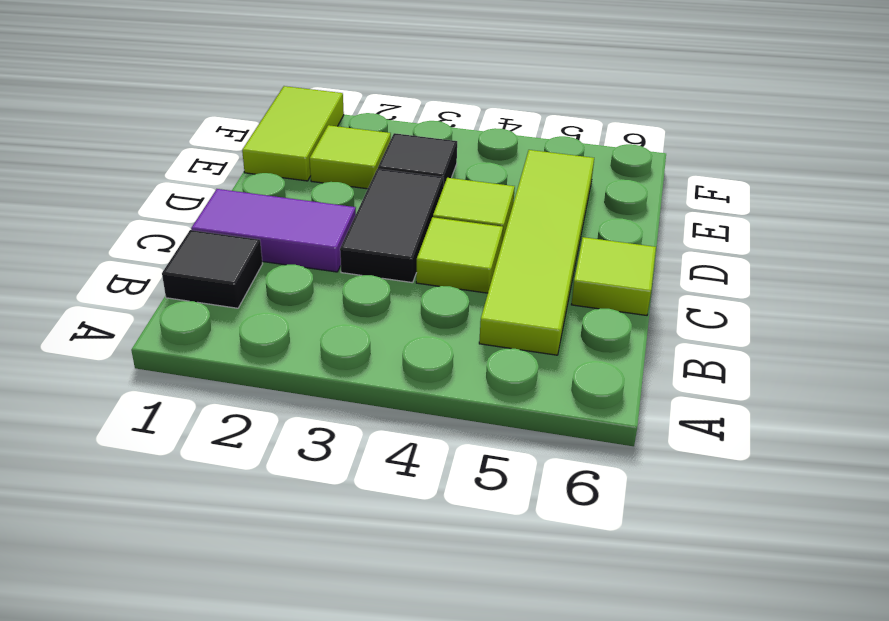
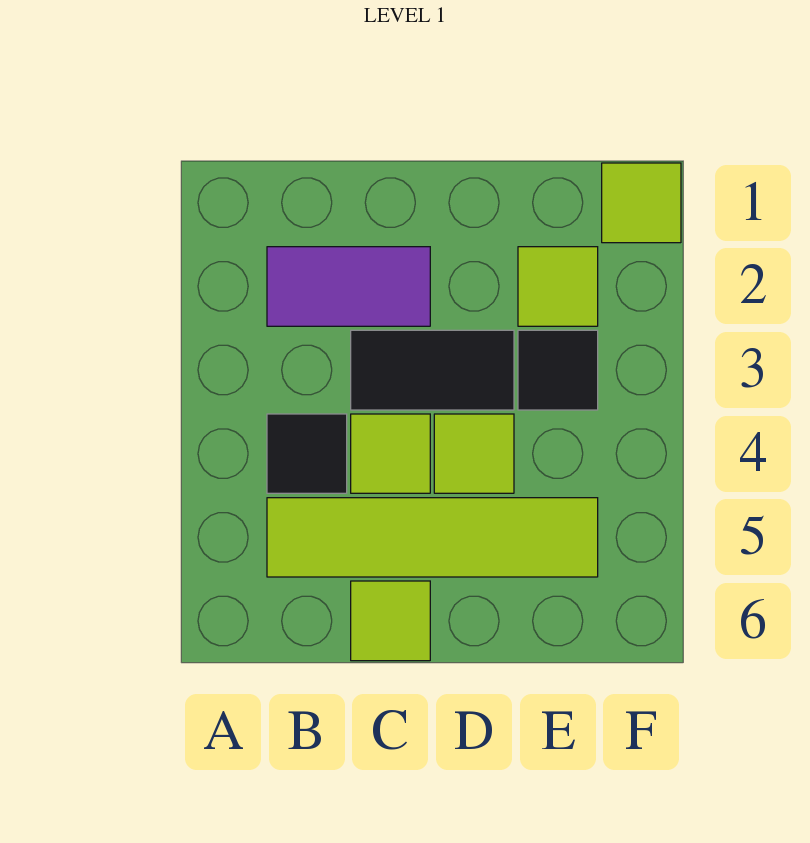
black 1x1 tile [162,230,263,308] -> black 1x1 tile moved to [267,414,347,493]
purple 1x2 tile [191,189,356,272] -> purple 1x2 tile turned to [267,247,430,326]
lime 1x2 tile [242,86,344,181] -> lime 1x1 tile [602,163,681,243]

